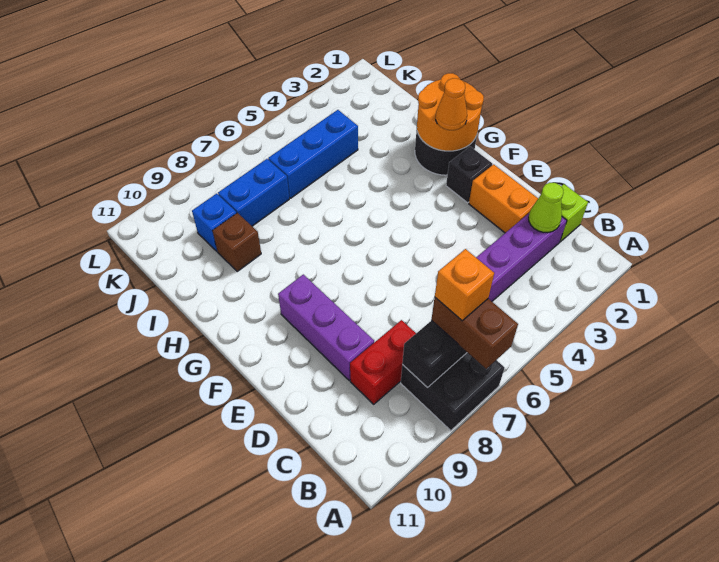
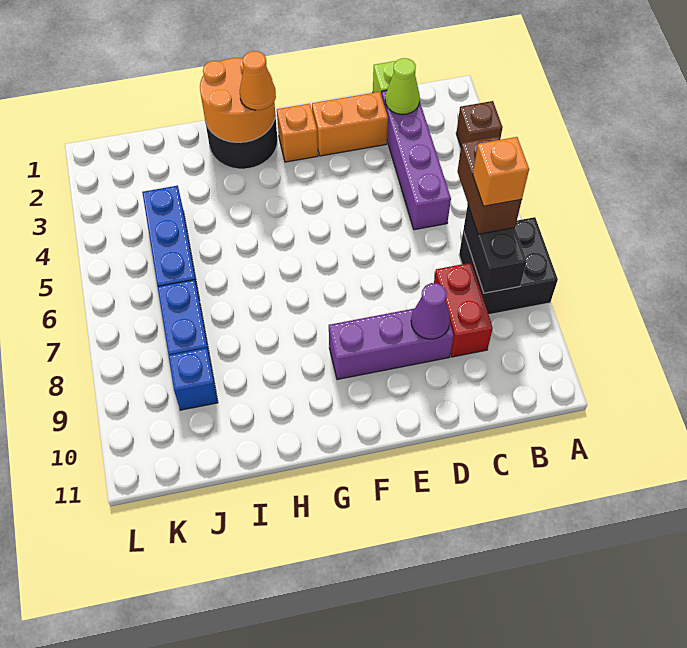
brown 1x2 brick [431,298,518,369] -> brown 1x2 brick turned to [457,136,522,234]
none -> purple 1x1 cone [411,283,450,339]
black 1x1 brick [446,147,492,203] -> orange 1x1 brick [277,104,318,162]
brown 1x1 brick [212,213,261,271] -> brown 1x1 brick moved to [456,101,503,146]

